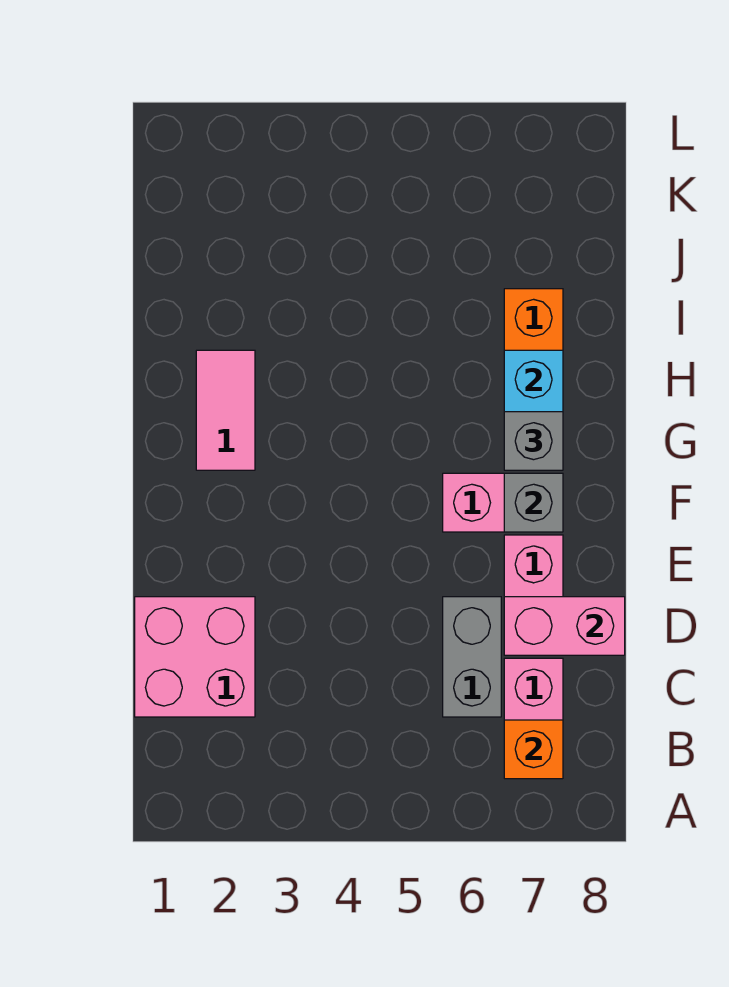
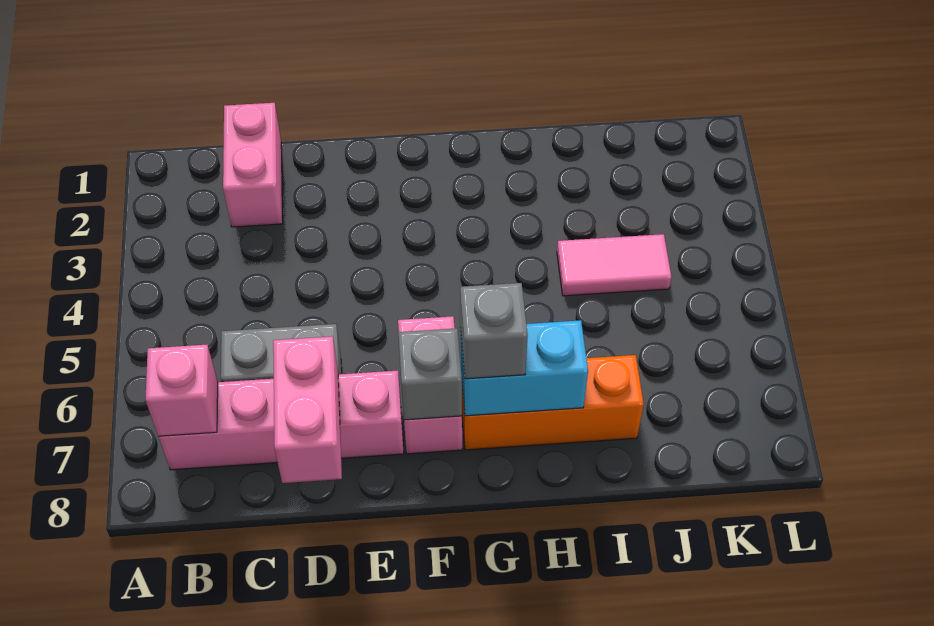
orange 1x1 brick [504,720,563,779] -> pink 1x1 brick [145,345,218,436]
pink 2x2 brick [135,597,255,717] -> pink 1x2 brick [223,103,283,227]
pink 1x2 tile [196,350,255,470] -> pink 1x2 tile moved to [557,234,672,296]

